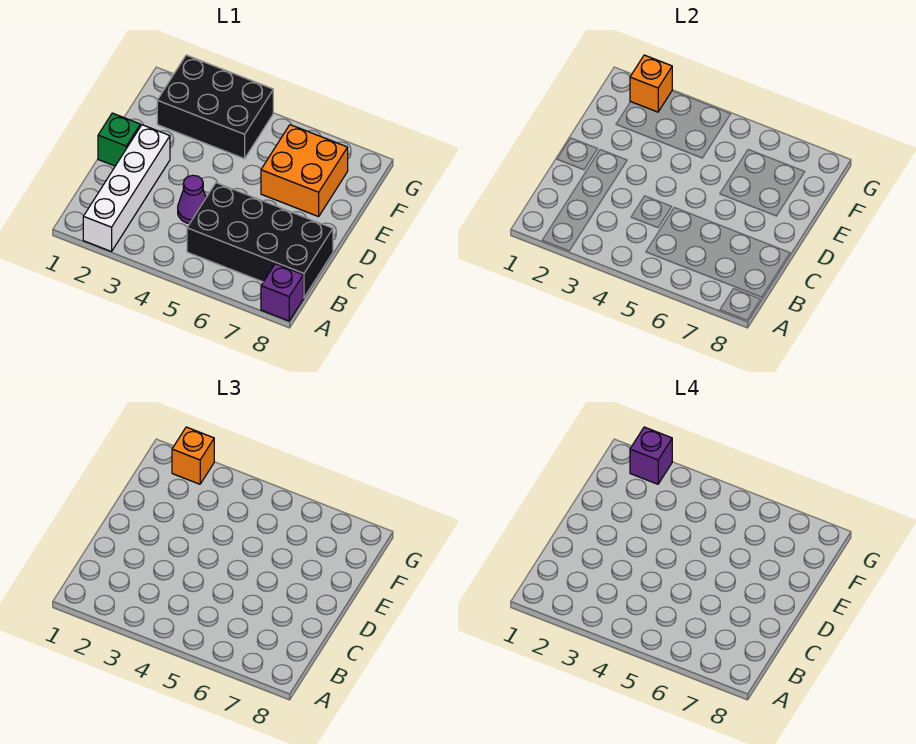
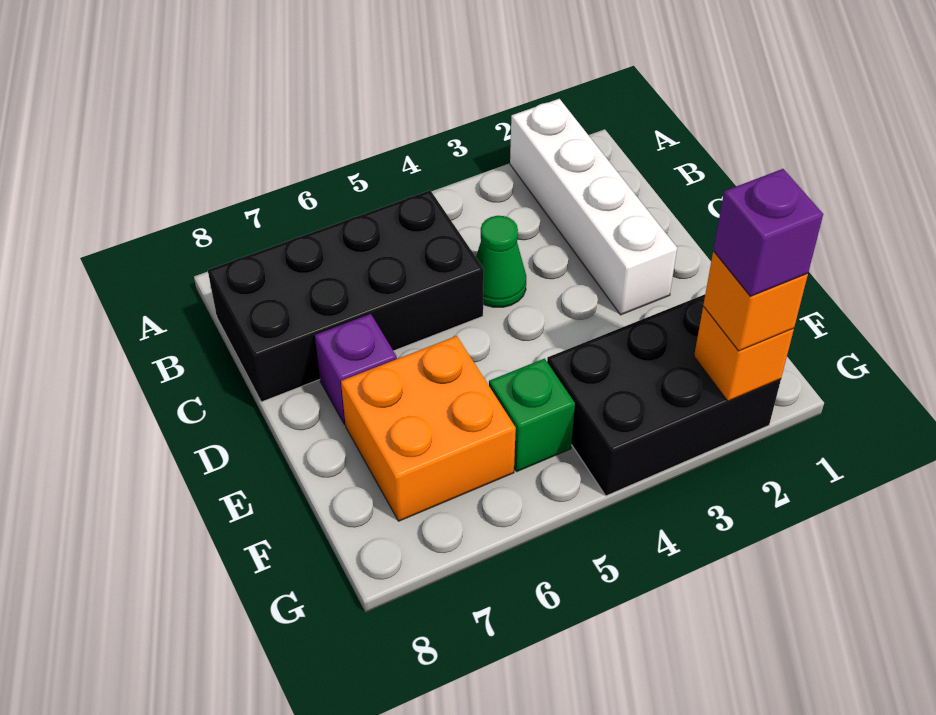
purple 1x1 brick [261,264,303,321] -> purple 1x1 brick moved to [315,314,397,425]
purple 1x1 cone [178,175,206,224] -> green 1x1 cone [476,216,526,307]
green 1x1 brick [98,113,140,166] -> green 1x1 brick moved to [489,359,575,471]

